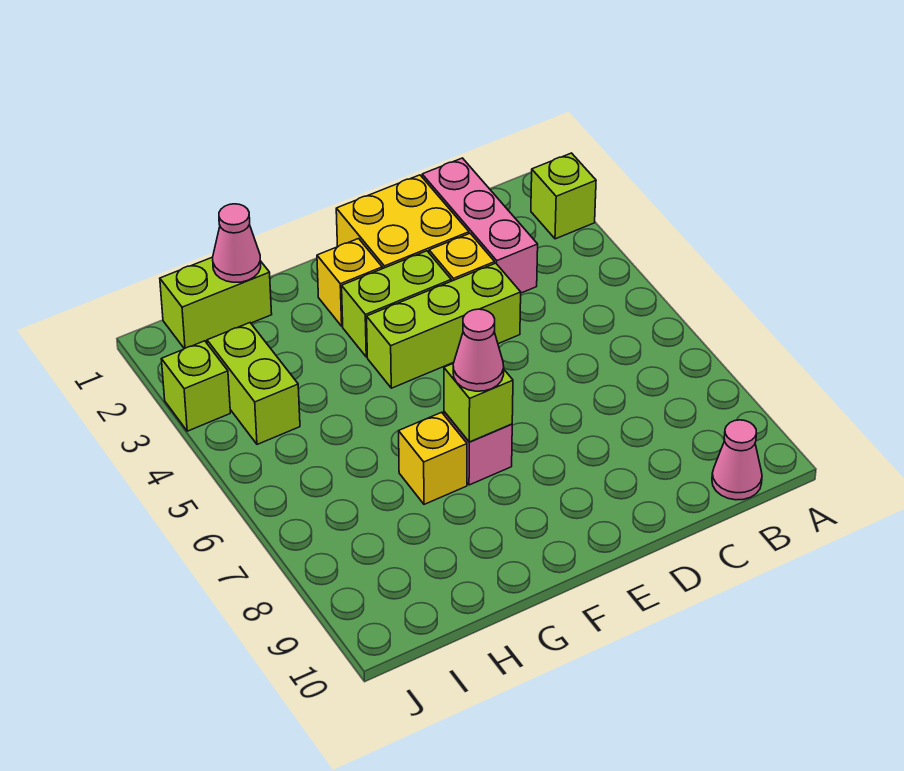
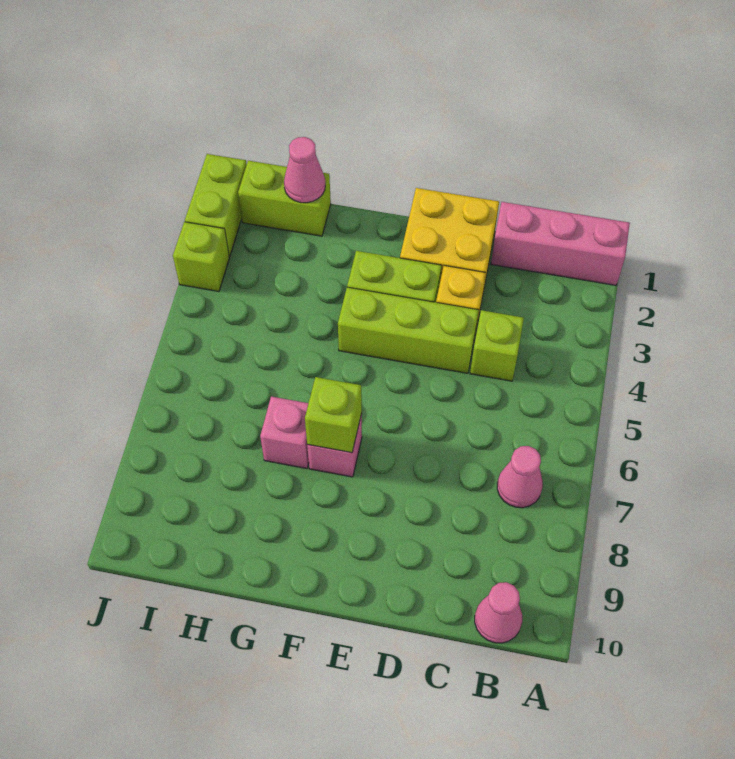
lime 1x1 brick [531,153,596,239] -> lime 1x1 brick moved to [470,310,524,381]
pink 1x3 brick [422,158,538,293] -> pink 1x3 brick turned to [491,202,630,285]
yellow 1x1 brick [317,239,382,326] -> none
pink 1x1 cone [453,309,504,391] -> pink 1x1 cone moved to [497,446,543,508]
yellow 1x1 brick [399,412,467,504] -> pink 1x1 brick [260,396,309,469]
lime 1x2 brick [207,323,300,444] -> lime 1x2 brick moved to [185,154,247,257]

